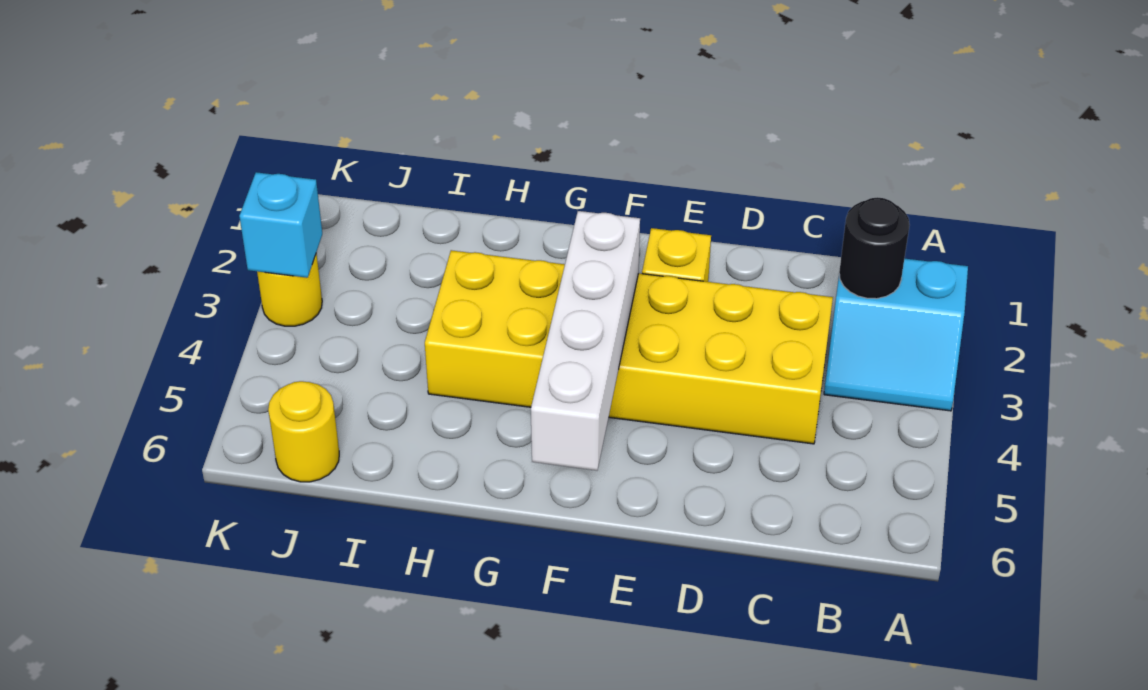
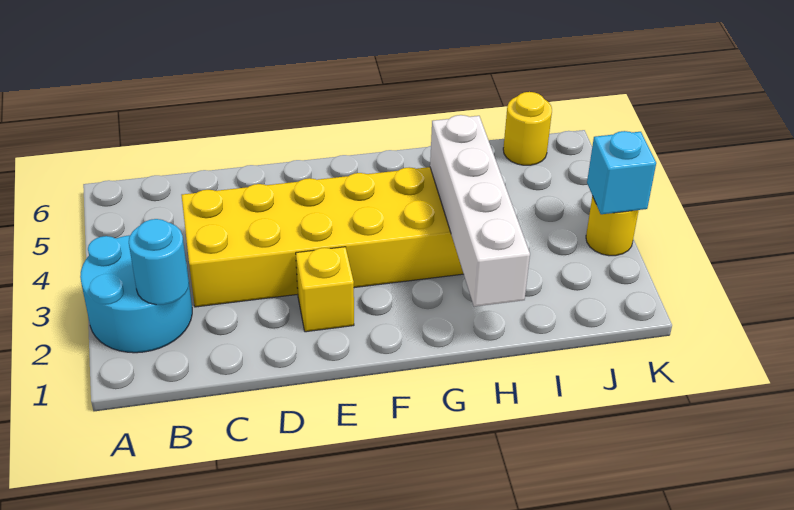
cyan 2x2 slope [824,259,968,411] -> cyan 2x2 round brick [80,235,192,353]
black 1x1 round brick [839,197,910,299] -> cyan 1x1 round brick [129,219,189,305]
white 1x4 brick [531,211,640,471] -> white 1x4 brick moved to [430,115,530,307]

